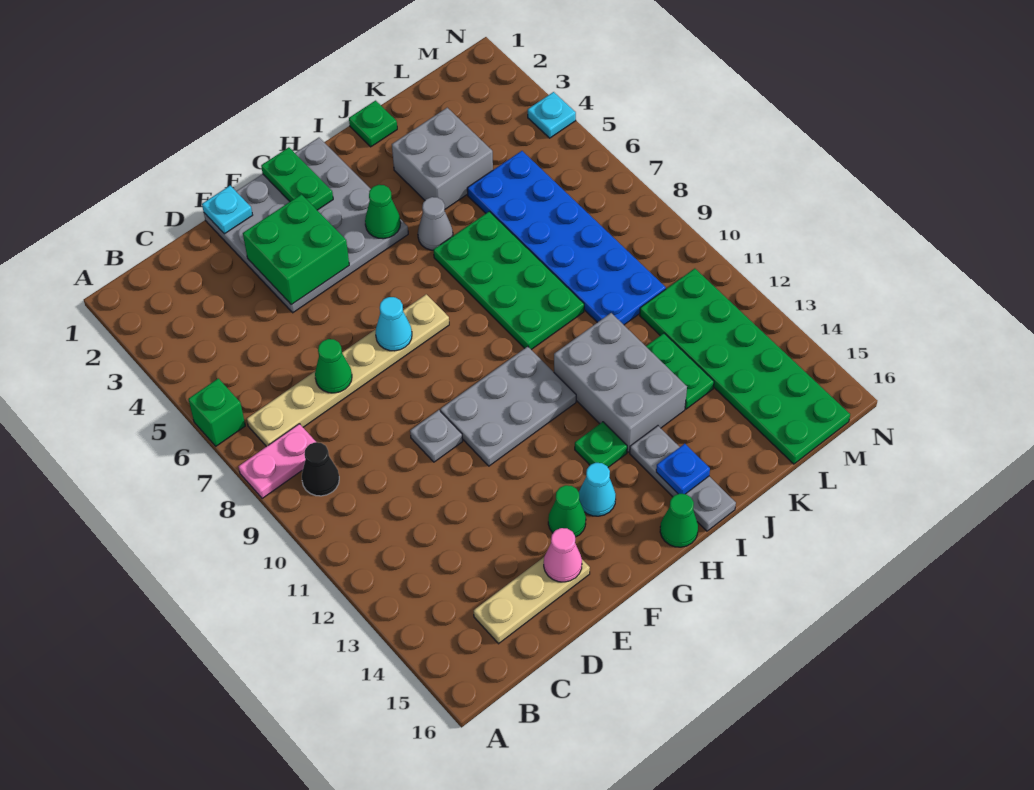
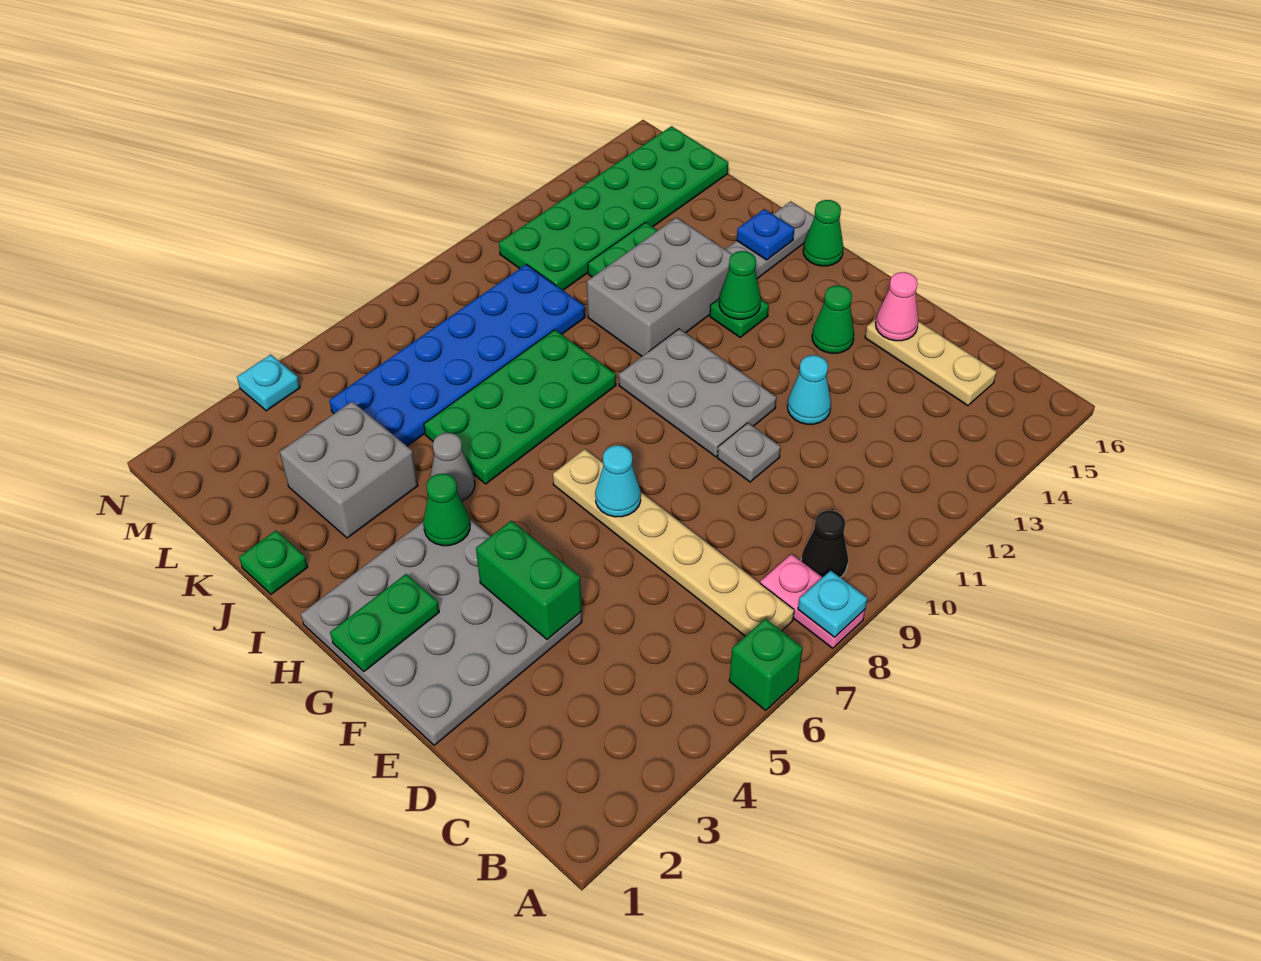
green 1x1 cone [315,339,352,393] -> green 1x1 cone moved to [719,251,761,319]
cyan 1x1 plate [202,186,252,234] -> cyan 1x1 plate moved to [798,570,867,637]
green 2x2 brick [243,194,349,305] -> green 1x2 brick [476,521,582,640]
cyan 1x1 cone [579,463,616,516] -> cyan 1x1 cone moved to [787,355,831,424]

